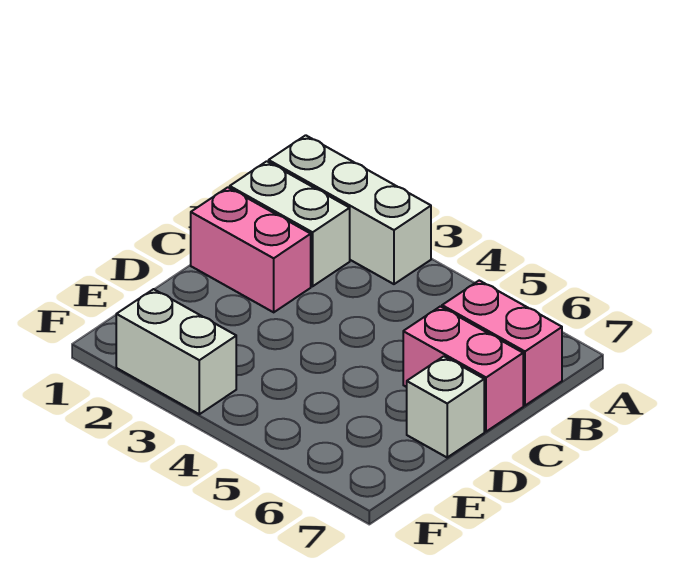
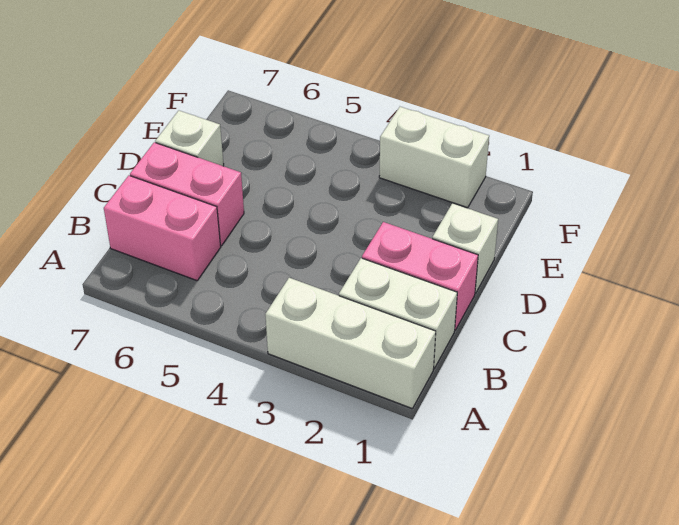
none -> white 1x1 brick [432,203,498,293]

